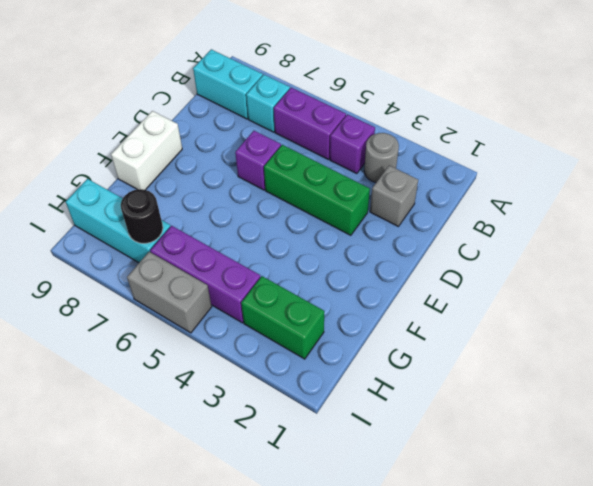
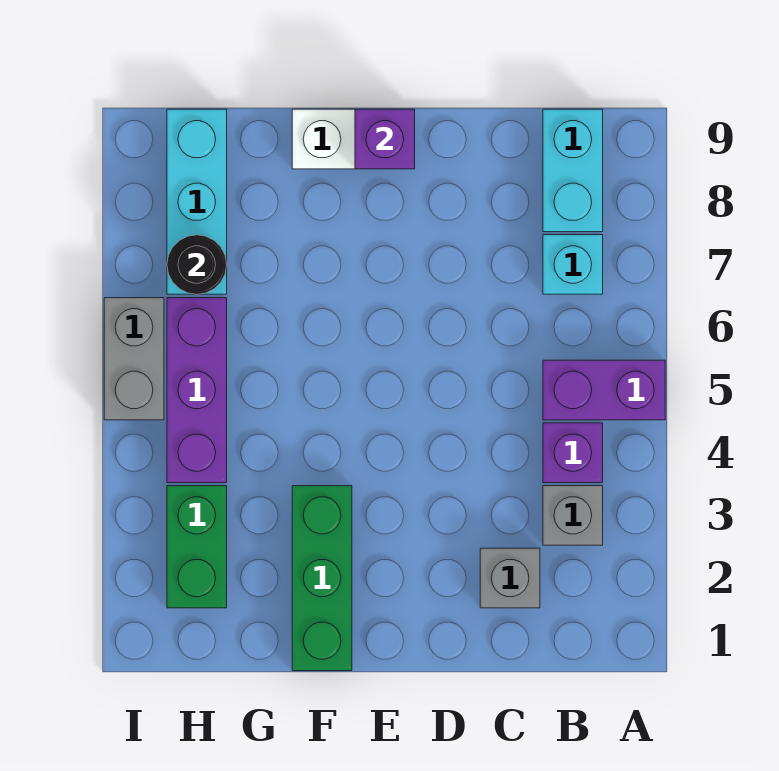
grey 1x1 round brick [364,133,399,183] -> grey 1x1 brick [543,486,603,545]
purple 1x2 brick [274,88,346,160] -> purple 1x2 brick turned to [543,360,665,420]
green 1x3 brick [264,145,370,235] -> green 1x3 brick moved to [292,486,352,671]
purple 1x1 brick [235,131,281,190] -> purple 1x1 brick moved to [355,109,415,169]

